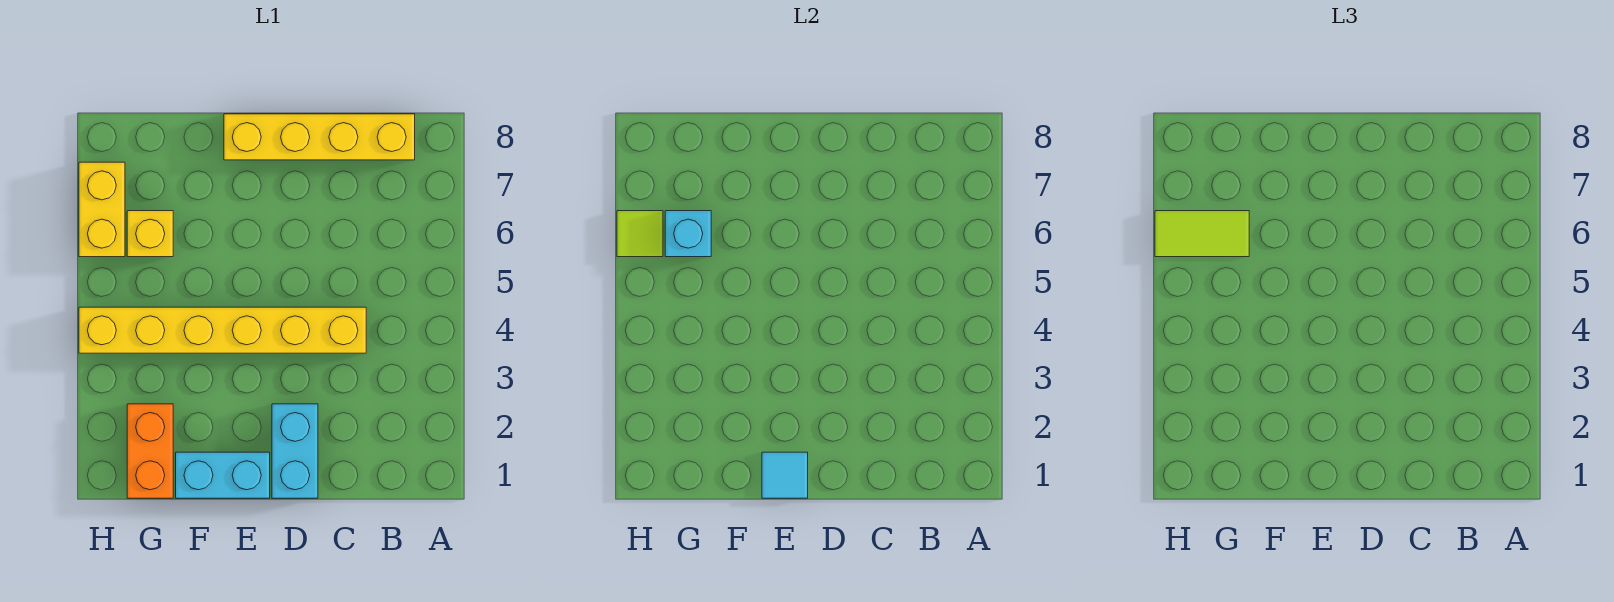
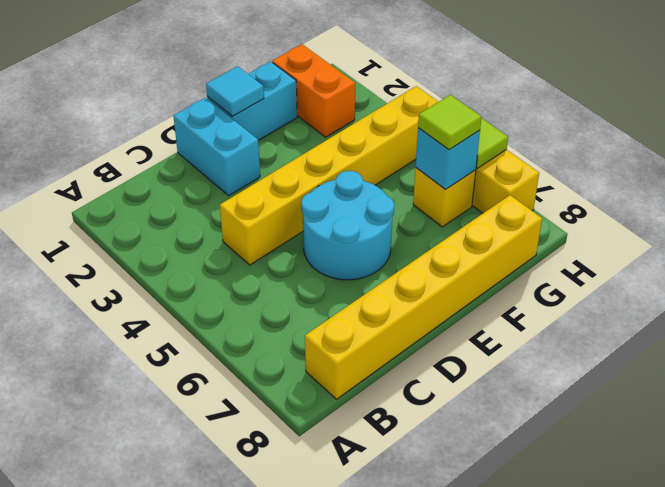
yellow 1x4 brick [224,114,415,160] -> yellow 1x6 brick [305,195,542,399]
none -> cyan 2x2 round brick [301,171,394,280]
lime 1x2 tile [1155,211,1249,257] -> lime 1x1 tile [418,95,481,150]

